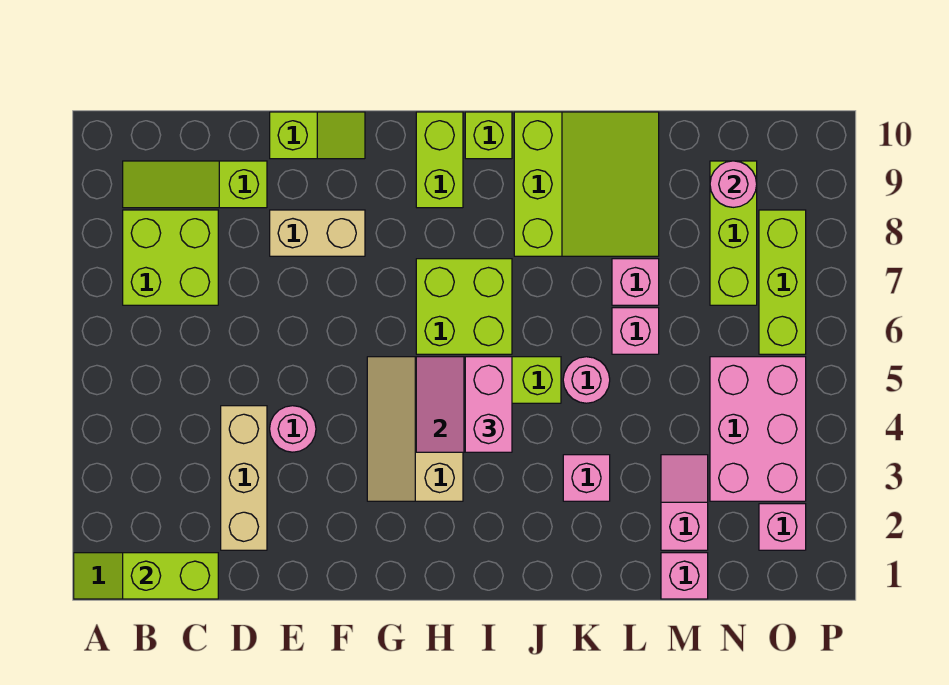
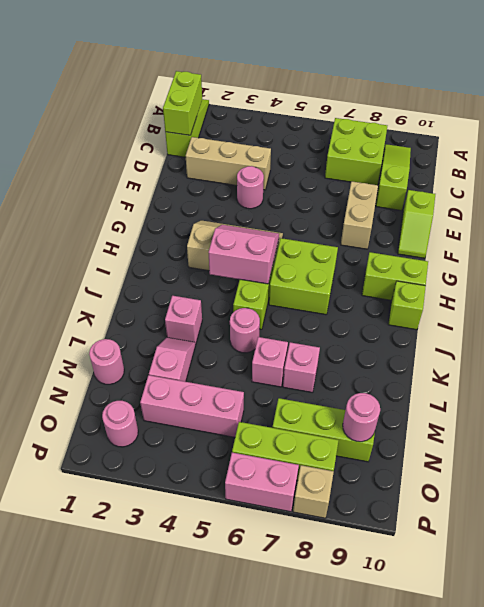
pink 1x2 brick [465,357,512,452] -> pink 1x2 brick moved to [225,453,299,512]
lime 3x3 slope [514,112,659,256] -> none
pink 1x1 brick [661,553,708,599] -> pink 1x1 round brick [89,339,124,384]
pink 1x2 slope [661,455,708,550] -> pink 1x2 slope turned to [149,337,195,382]
pink 2x3 brick [710,357,806,501] -> pink 1x3 brick [140,375,244,437]
pink 1x1 brick [759,504,806,550] -> pink 1x1 round brick [102,401,138,447]
none -> tan 1x1 brick [293,465,334,518]

